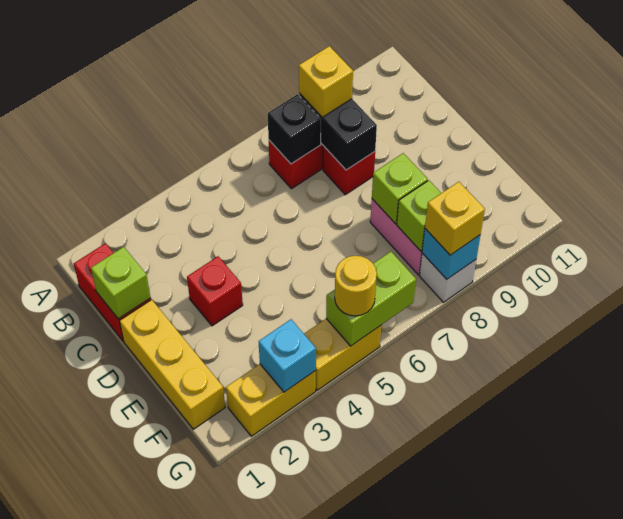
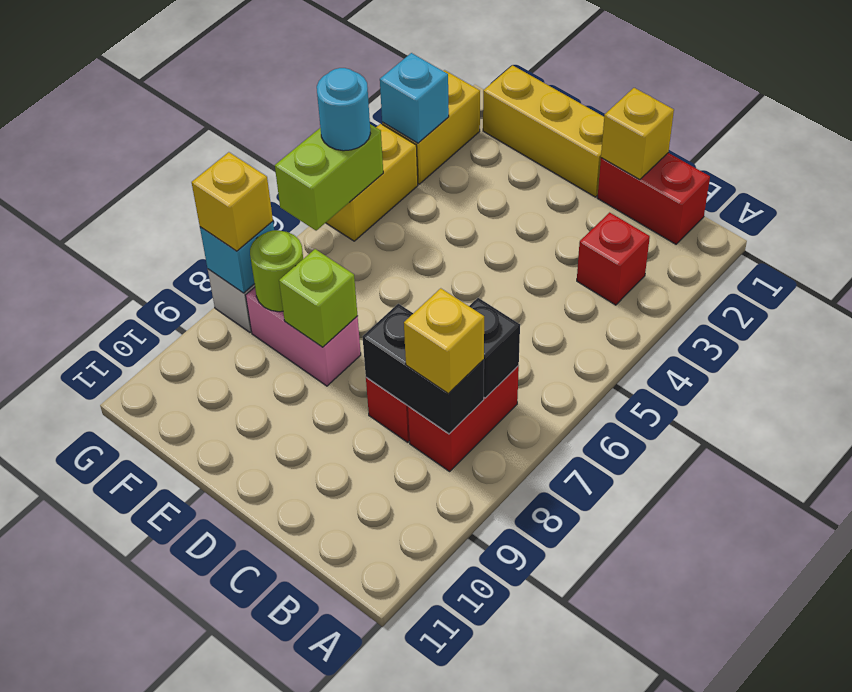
lime 1x1 brick [91,247,151,319] -> yellow 1x1 brick [601,88,674,180]
red 1x1 brick [187,256,243,326] -> red 1x1 brick moved to [577,212,650,305]
lime 1x1 brick [397,180,441,251] -> lime 1x1 round brick [250,230,303,312]
yellow 1x1 round brick [335,256,377,316] -> cyan 1x1 round brick [317,68,370,151]

